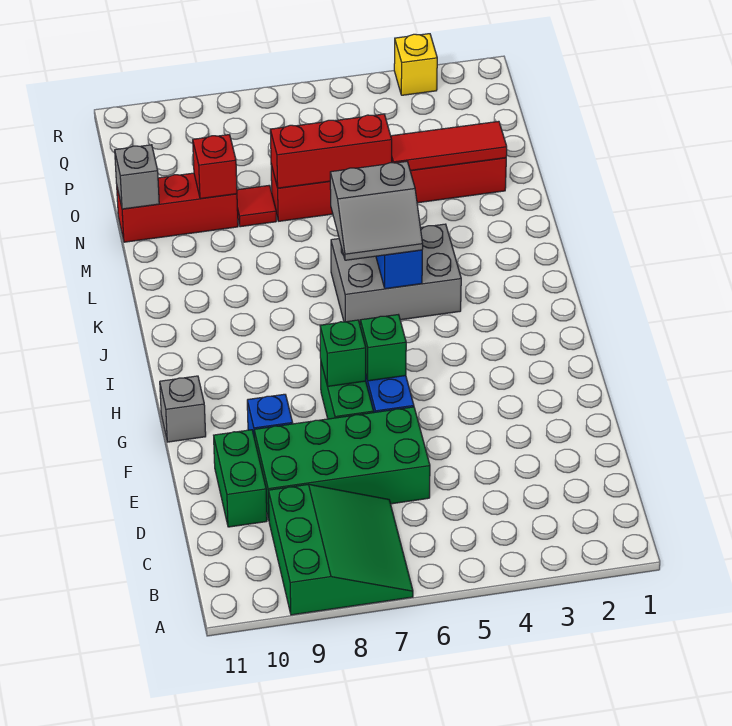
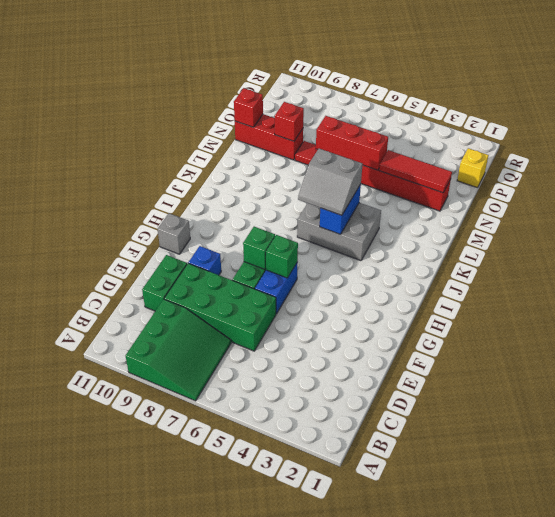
grey 1x1 brick [115,145,159,209] -> red 1x1 brick [234,88,263,127]
yellow 1x1 brick [394,34,437,95] -> yellow 1x1 brick moved to [457,148,488,188]

